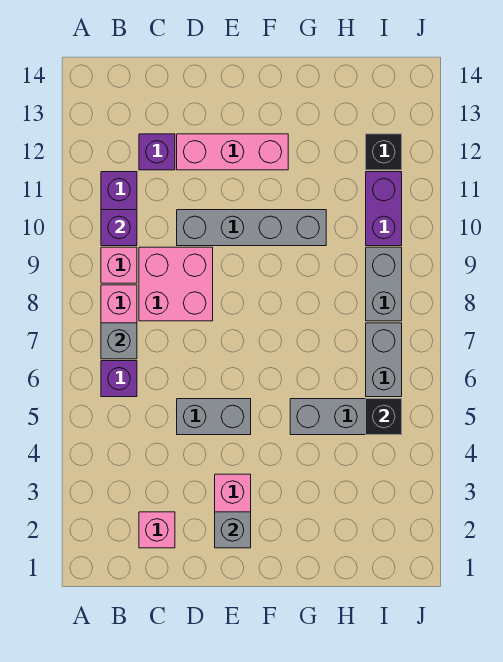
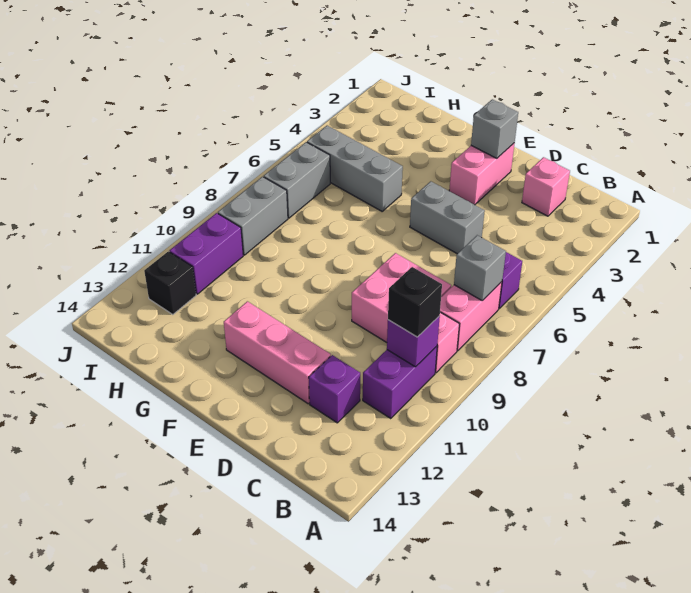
grey 1x4 brick [177,210,326,246] -> none
black 1x1 brick [366,399,402,435] -> black 1x1 brick moved to [388,267,442,337]

